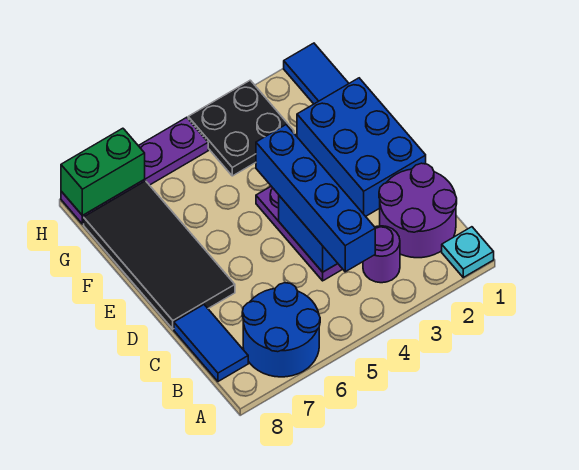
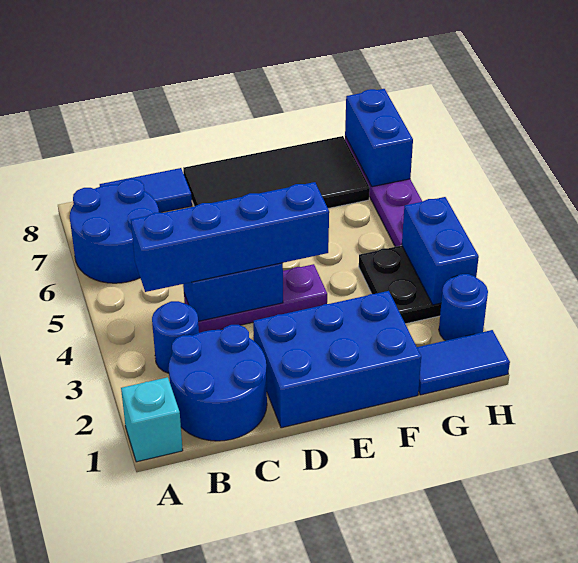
cyan 1x1 plate [442,227,494,277] -> cyan 1x1 brick [121,377,183,462]
purple 2x2 round brick [379,163,457,258] -> blue 2x2 round brick [169,325,267,441]
purple 1x1 round brick [363,226,400,283] -> blue 1x1 round brick [152,301,199,373]
none -> blue 1x1 round brick [439,274,488,341]
none -> blue 1x2 brick [402,197,479,305]
green 1x2 brick [61,128,145,216] -> blue 1x2 brick [345,89,413,187]

